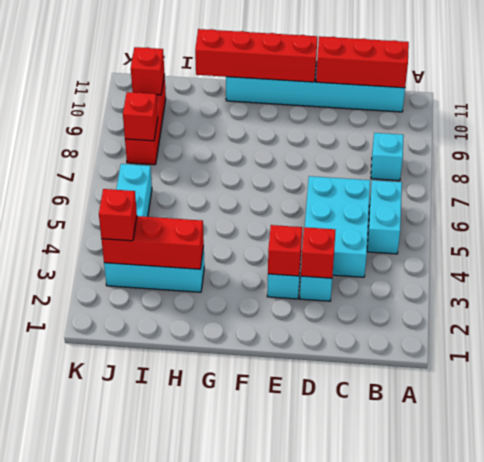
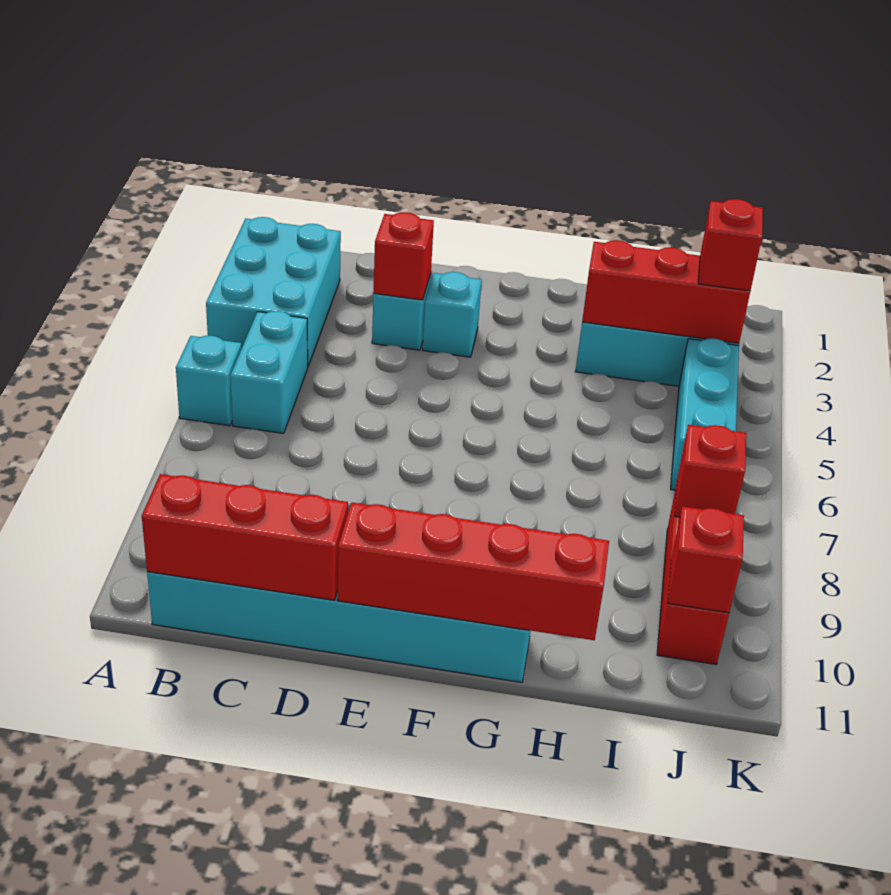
cyan 1x1 brick [371,133,404,181] -> cyan 1x1 brick moved to [176,336,242,426]
cyan 2x3 brick [305,176,370,277] -> cyan 2x3 brick moved to [206,217,341,366]
red 1x1 brick [268,225,302,276] -> none

